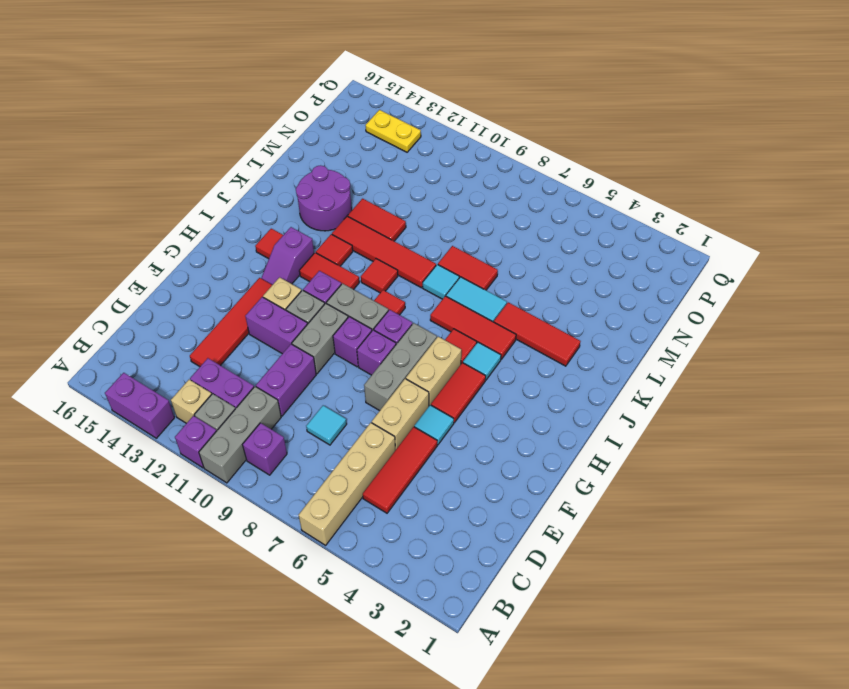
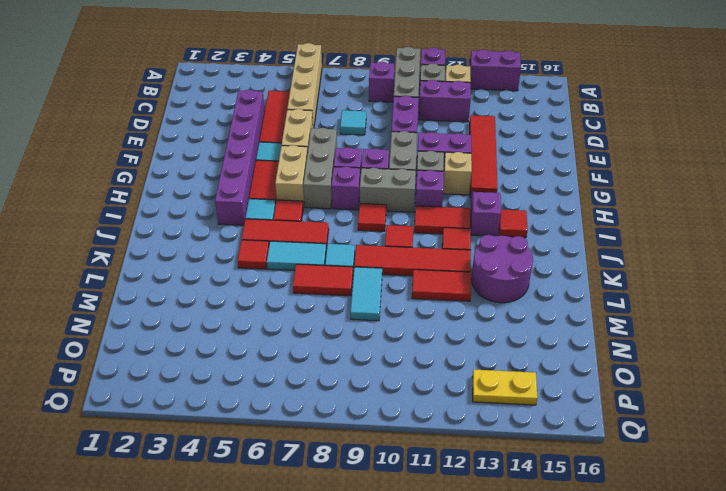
none -> purple 1x6 brick [215,90,265,225]
red 1x3 tile [494,302,580,366] -> red 1x1 tile [238,240,269,269]
none -> cyan 1x2 tile [350,267,382,321]

